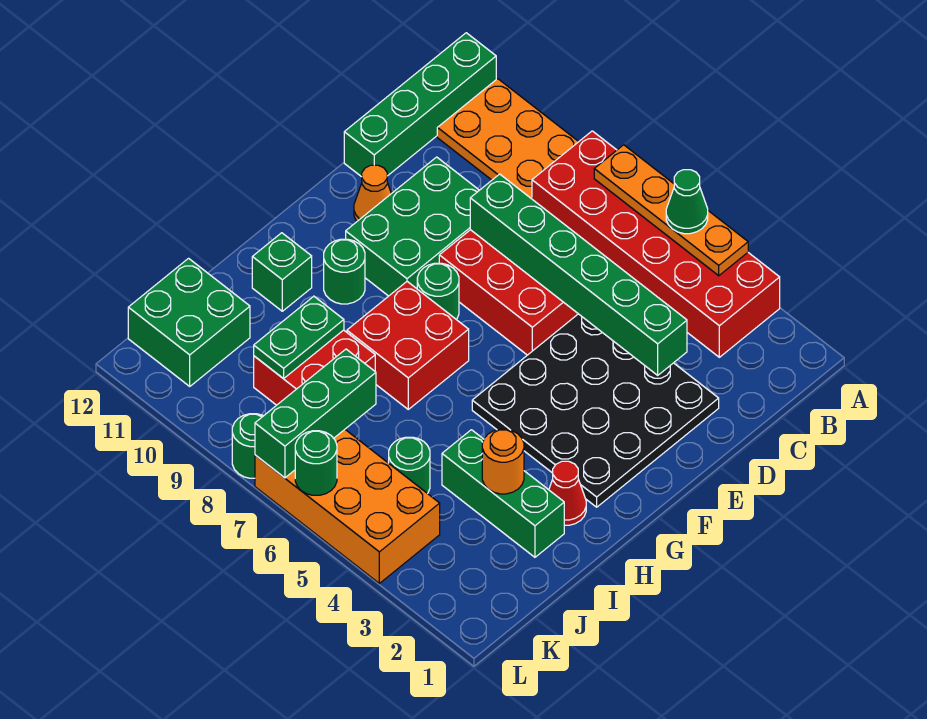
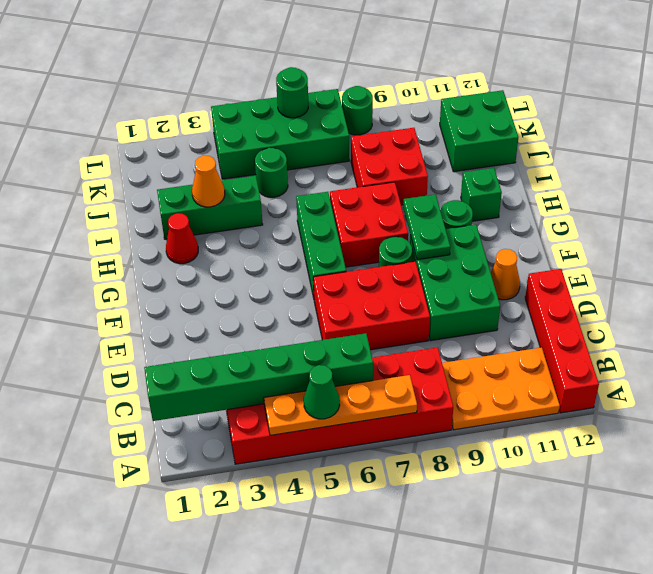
green 1x4 brick [344,33,496,177] -> red 1x4 brick [525,269,599,413]
black 4x4 plate [472,314,719,507] -> none
green 1x6 brick [470,174,687,375] -> green 1x6 brick moved to [144,333,373,421]
orange 1x1 round brick [482,429,524,494] -> orange 1x1 cone [192,156,225,207]
green 1x2 plate [254,296,344,379] -> green 1x2 plate moved to [403,194,450,260]
green 1x3 brick [255,349,376,478] -> green 1x3 brick moved to [296,192,346,298]
orange 2x4 brick [255,430,440,583] -> green 2x4 brick [211,89,349,179]

